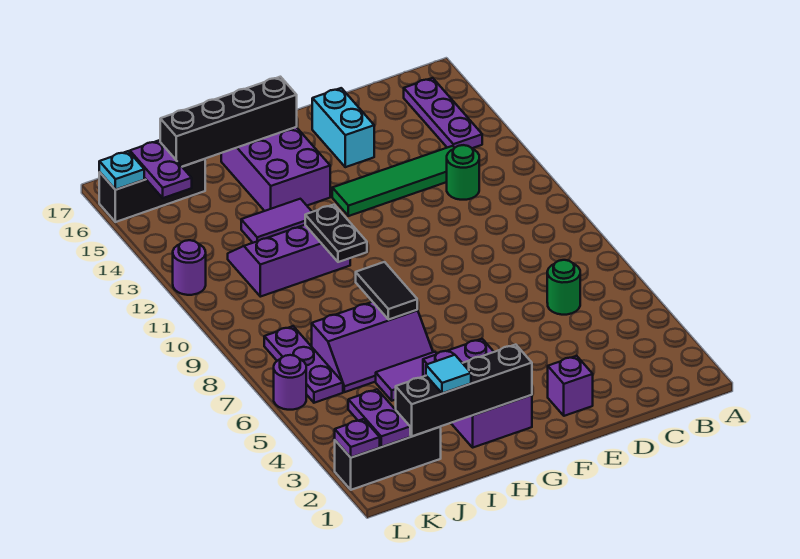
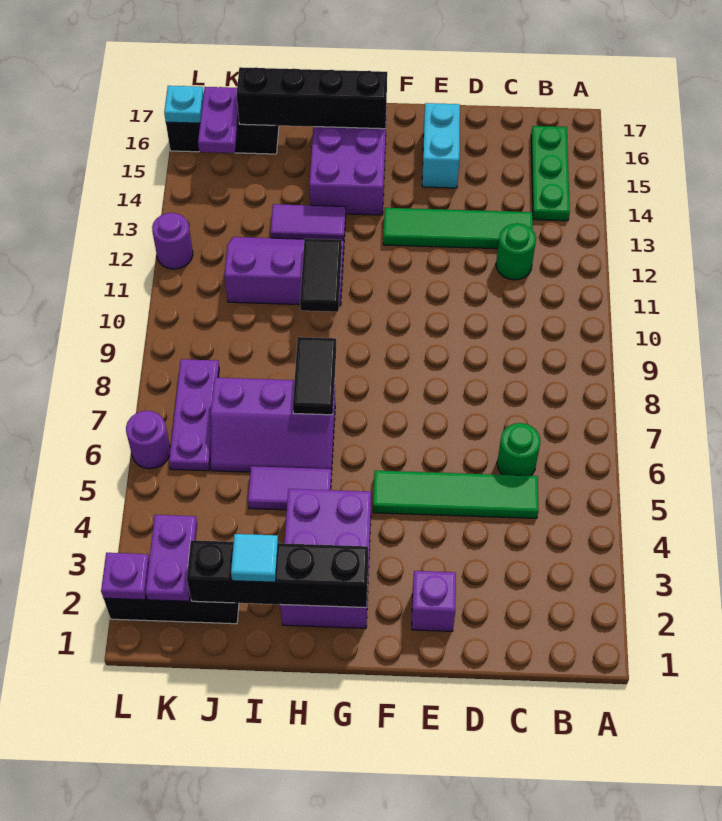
purple 1x3 plate [404,78,482,148] -> green 1x3 plate [531,126,570,221]
none -> green 1x4 tile [373,471,539,518]
black 1x2 plate [305,205,367,262] -> black 1x2 tile [300,239,342,312]

